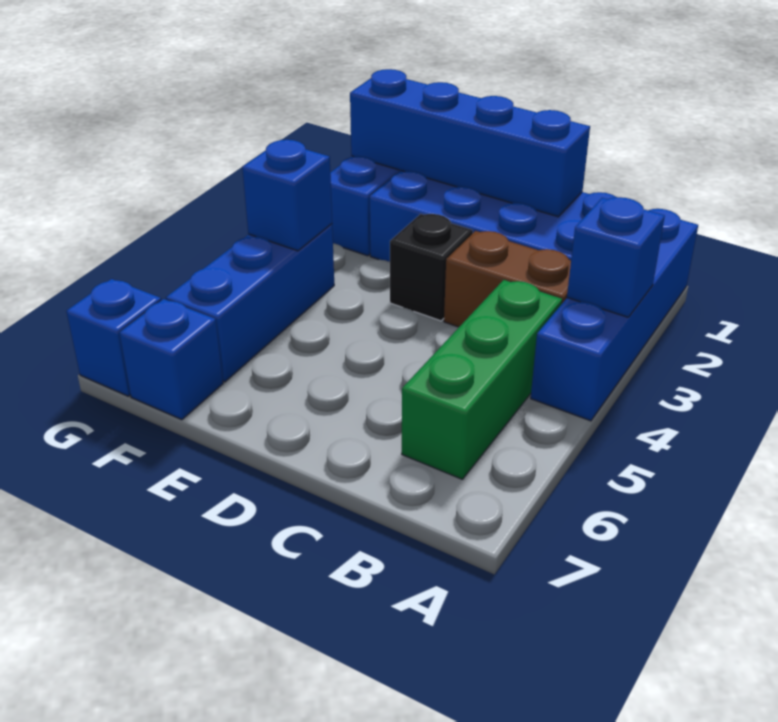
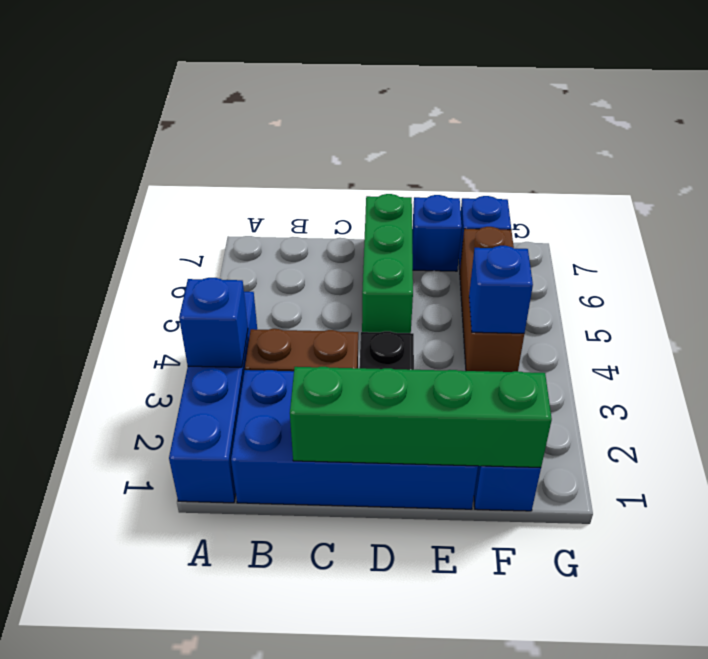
green 1x3 brick [402,280,562,479] -> green 1x3 brick moved to [362,194,413,333]
blue 1x4 brick [350,69,590,217] -> green 1x4 brick [290,367,552,467]
blue 1x3 brick [166,224,334,382] -> brown 1x3 brick [460,227,524,372]
blue 1x1 brick [66,279,161,396] -> blue 1x1 brick moved to [412,195,462,271]

